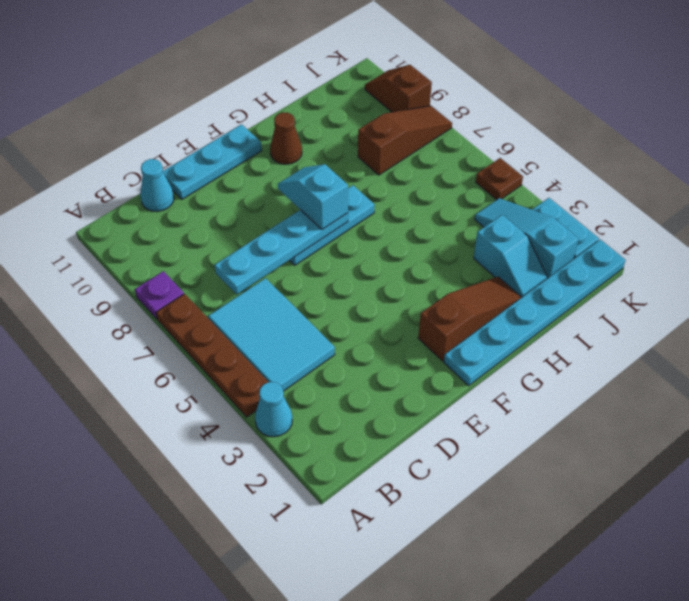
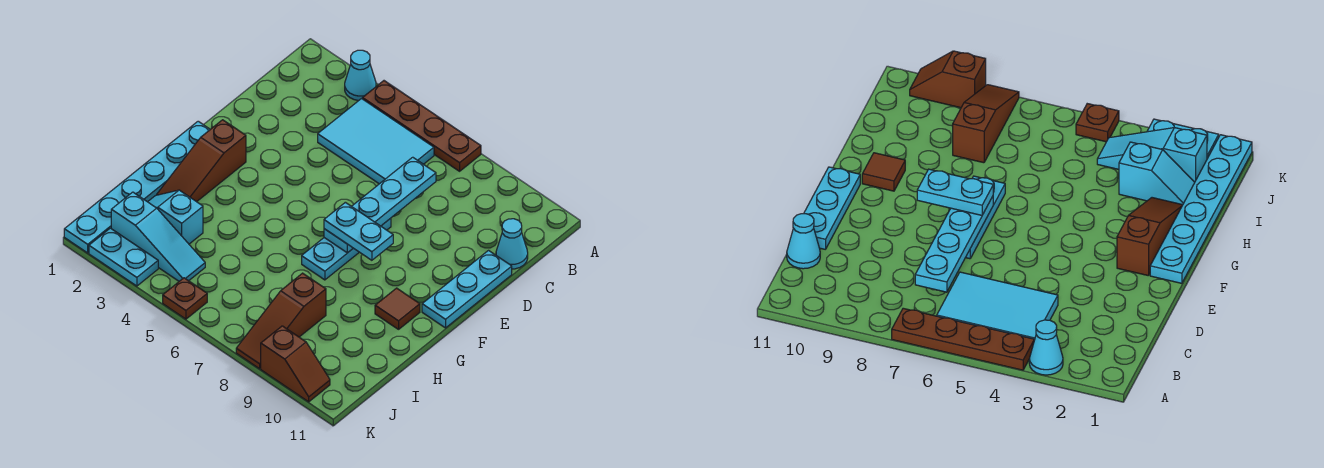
purple 1x1 plate [135,271,184,319] -> none
cyan 1x2 slope [278,164,348,229] -> cyan 1x2 plate [324,202,393,260]
brown 1x1 cone [270,112,302,164] -> brown 1x1 tile [375,288,420,329]

